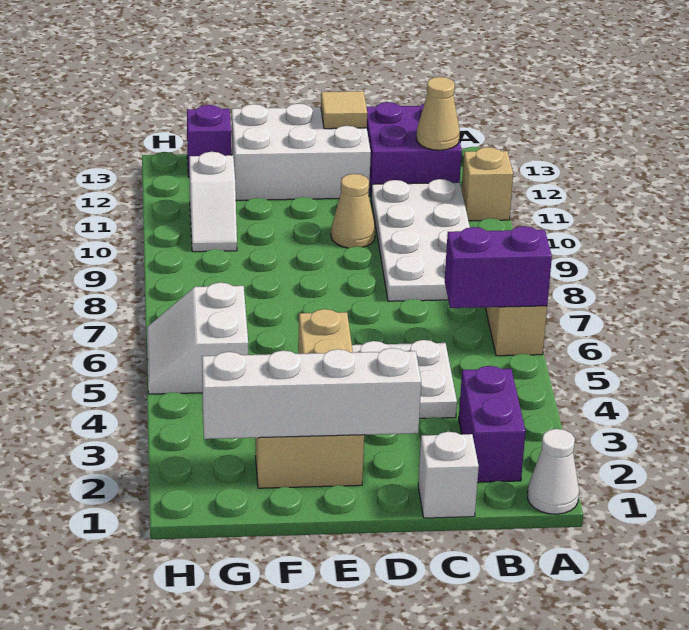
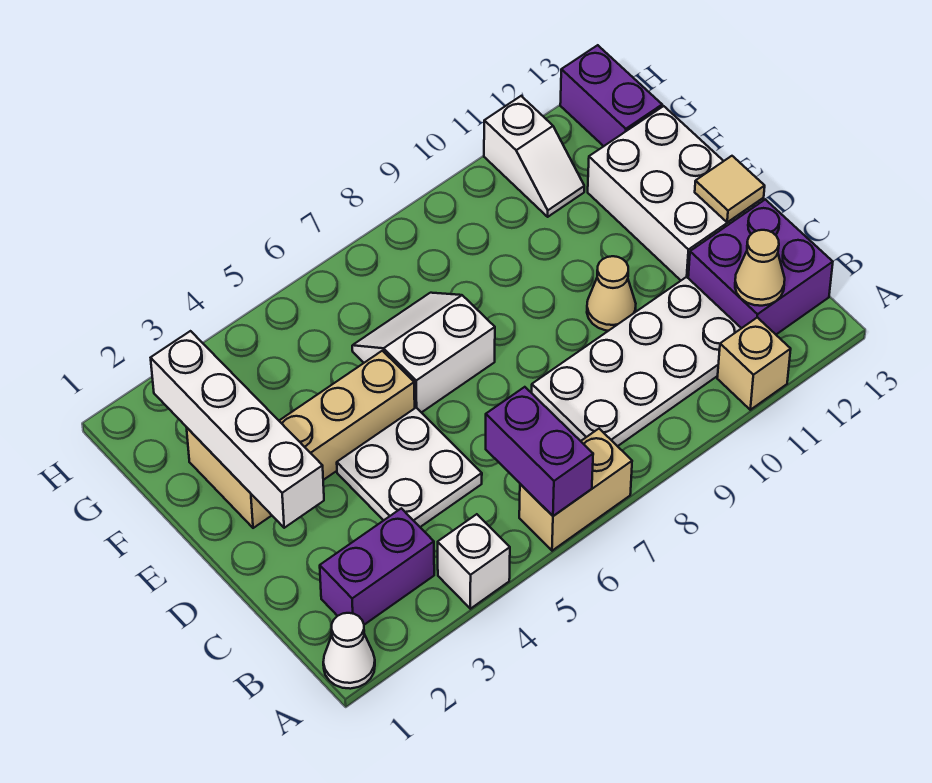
white 1x1 brick [418,432,479,518] -> white 1x1 brick moved to [438,514,510,609]
white 2x2 slope [147,282,248,394] -> white 2x2 slope moved to [352,293,495,413]
white 1x2 slope [189,152,237,252] -> white 1x2 slope turned to [484,96,584,217]
purple 1x1 brick [187,105,231,177] -> purple 1x2 brick [560,45,662,146]

